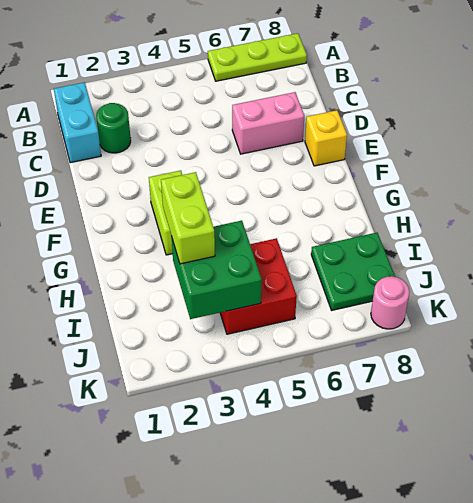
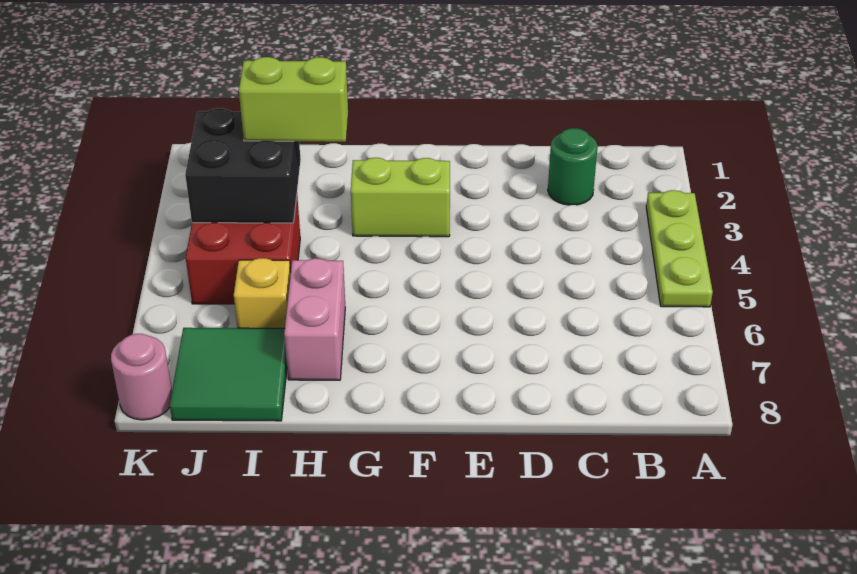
lime 1x3 plate [208,33,307,81] -> lime 1x3 plate moved to [646,190,713,307]
cyan 1x2 brick [54,82,101,163] -> none
pink 1x2 brick [232,92,304,154] -> pink 1x2 brick moved to [284,258,345,380]
yellow 1x1 brick [305,110,347,166] -> yellow 1x1 brick moved to [234,258,291,328]
green 2x2 brick [172,221,262,319] -> black 2x2 brick [185,108,301,223]
green 2x2 plate [311,233,395,310] -> green 2x2 tile [170,328,287,421]

